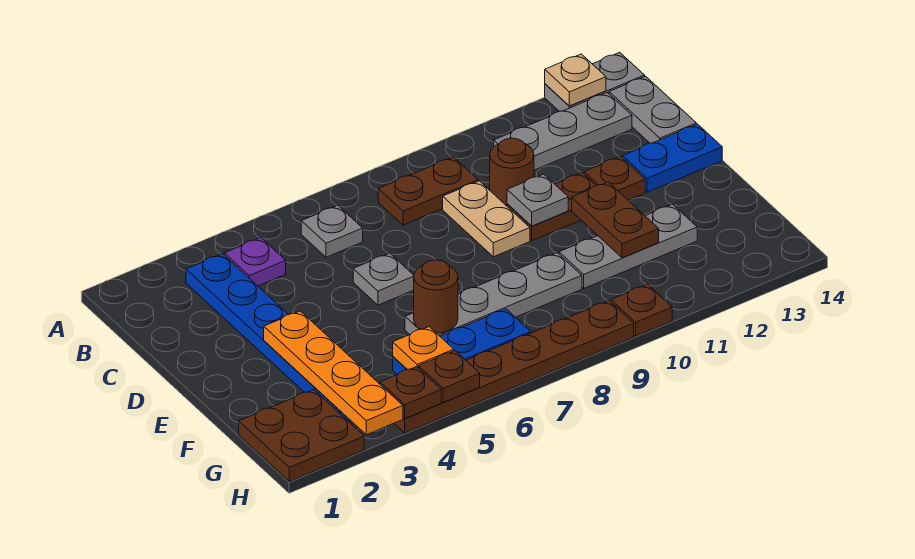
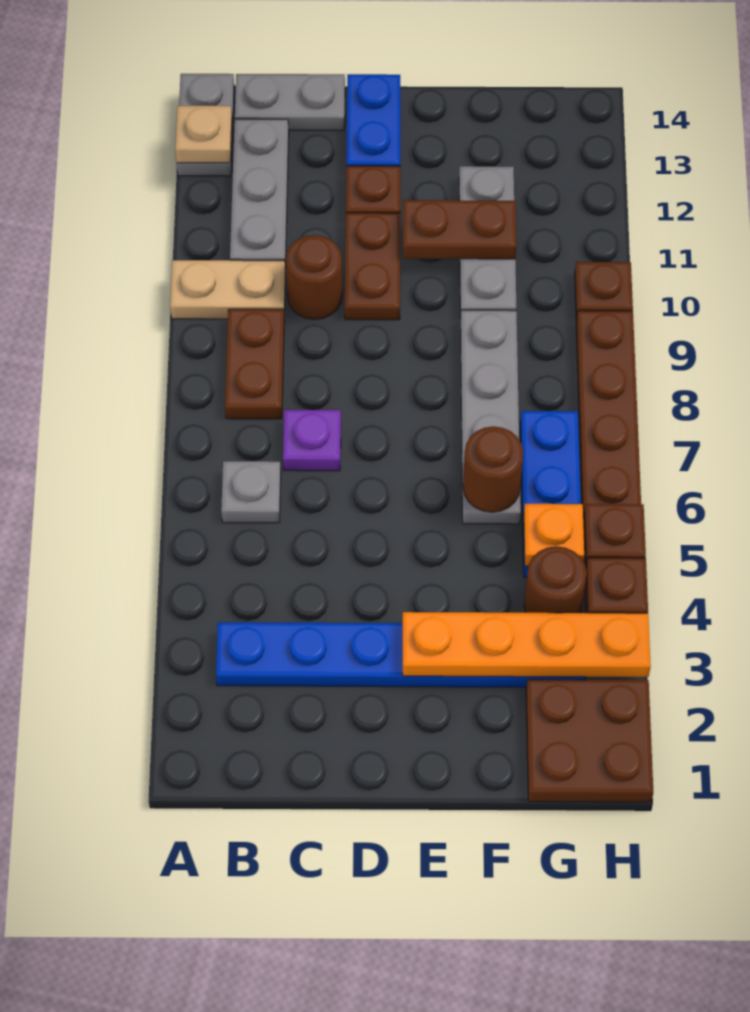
purple 1x1 plate [224,238,286,286] -> purple 1x1 plate moved to [283,410,341,471]
tan 1x2 plate [443,181,530,257] -> tan 1x2 plate moved to [170,260,285,319]
grey 1x1 plate [353,253,414,305] -> none
grey 1x1 plate [507,174,568,226] -> none
none -> brown 1x1 round brick [524,546,587,613]

